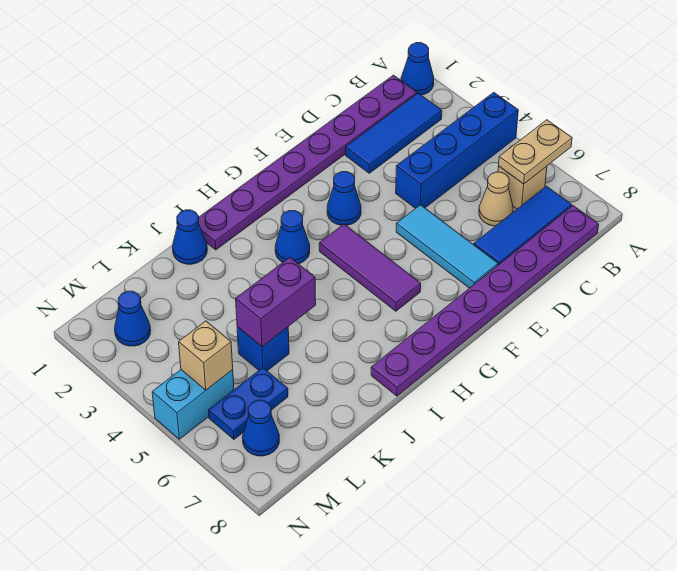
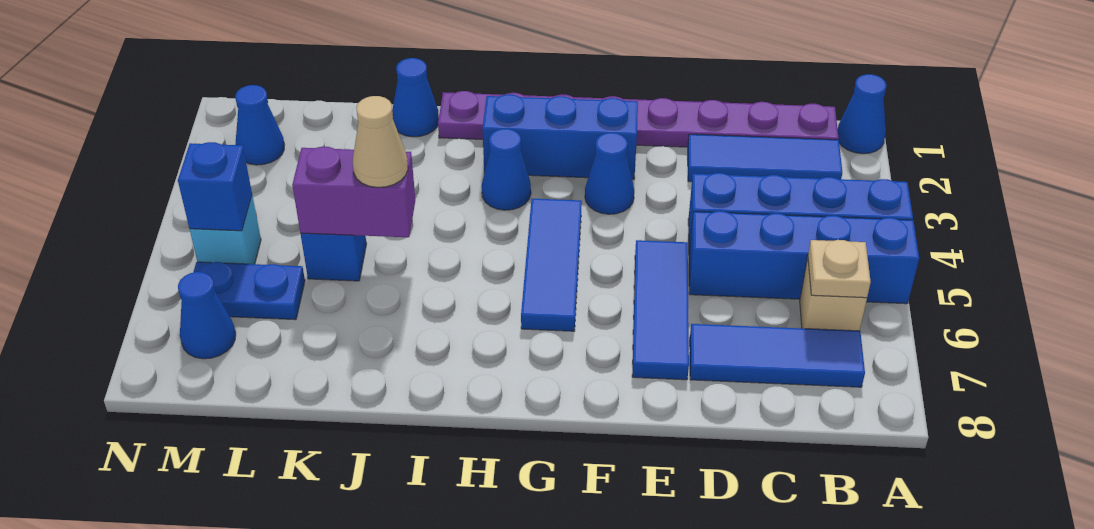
none -> blue 1x4 brick [689,211,919,304]
tan 1x2 plate [499,120,572,184] -> tan 1x1 plate [808,240,871,298]
purple 1x8 plate [371,206,599,396] -> none
tan 1x1 cone [479,172,513,226] -> tan 1x1 cone moved to [353,96,408,188]
cyan 1x3 tile [396,205,498,288] -> blue 1x3 tile [632,240,689,380]
none -> blue 1x3 brick [482,94,638,179]
purple 1x3 tile [319,224,421,311] -> blue 1x3 tile [521,199,582,331]
cyan 1x2 brick [152,370,234,439] -> cyan 1x1 brick [190,196,261,264]
tan 1x1 brick [179,321,233,390] -> blue 1x1 brick [178,142,252,231]

